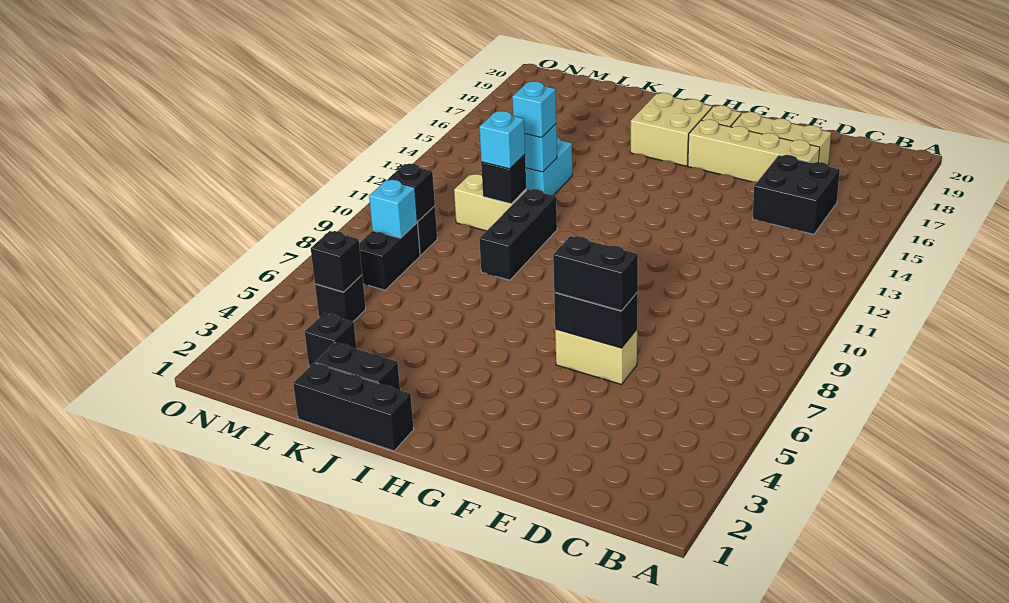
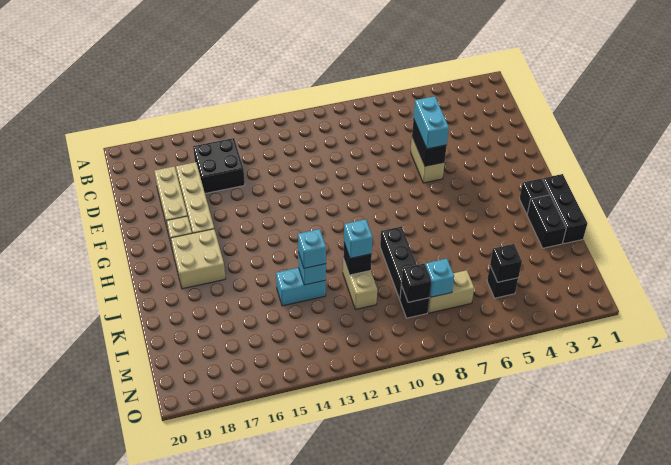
black 1x2 brick [553,236,638,311] -> cyan 1x2 brick [414,96,449,149]
black 1x3 brick [479,189,557,280] -> black 1x3 brick turned to [380,226,417,299]
black 1x1 brick [305,313,357,367] -> black 1x1 brick moved to [519,178,550,214]
black 1x2 brick [359,223,420,290] -> tan 1x2 brick [428,270,474,313]

